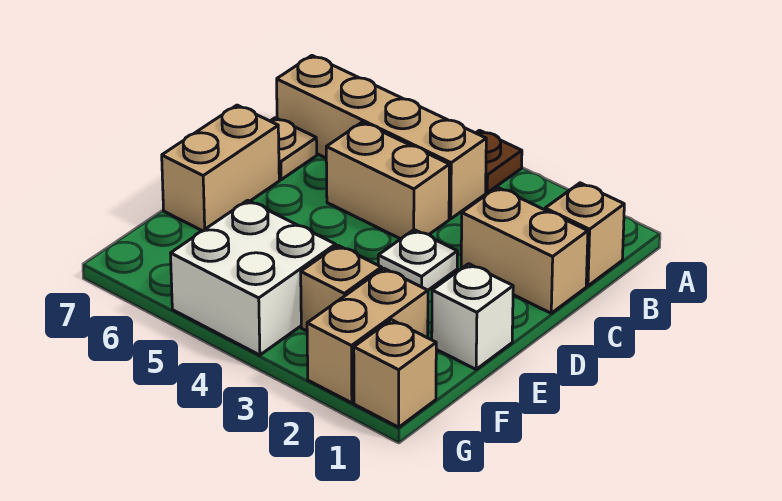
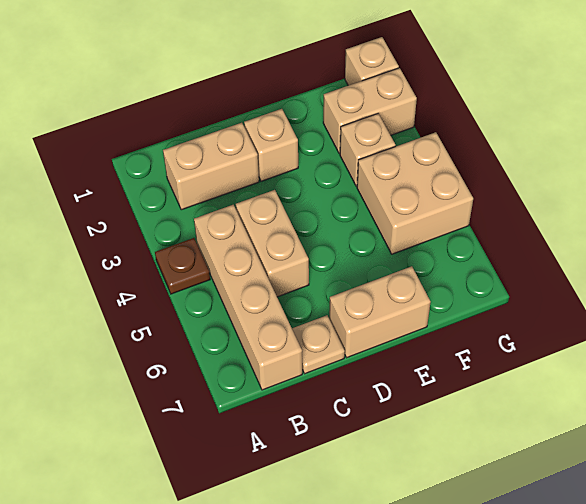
tan 1x1 brick [545,183,624,286] -> tan 1x1 brick moved to [244,109,298,181]
tan 1x2 brick [461,187,588,313] -> tan 1x2 brick turned to [163,123,259,210]
white 1x1 plate [378,230,457,290] -> none
white 1x1 brick [432,264,513,369] -> none
white 2x2 brick [171,200,336,355] -> tan 2x2 brick [357,132,473,254]

